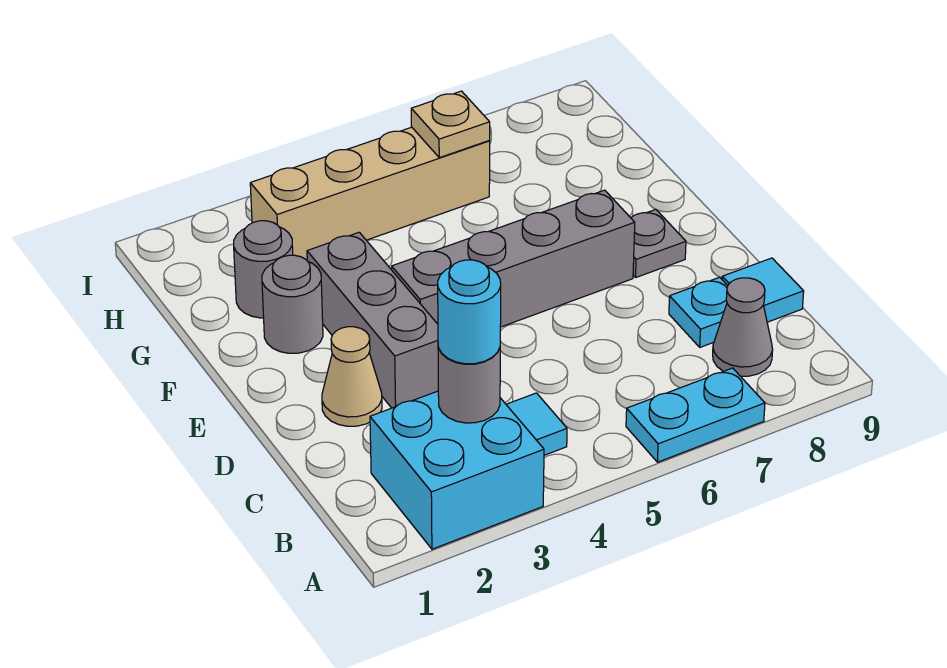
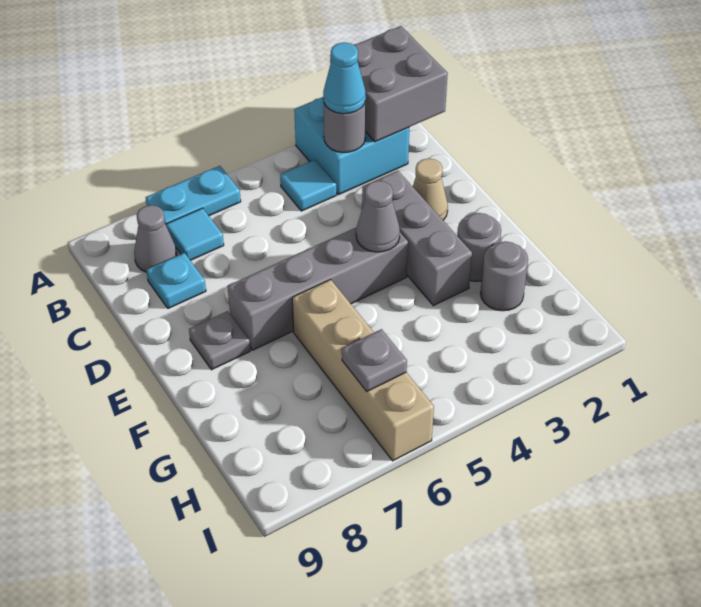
none -> grey 2x2 brick [330,26,448,142]
cyan 1x1 round brick [438,260,501,364] -> cyan 1x1 cone [323,42,366,114]
cyan 1x1 tile [722,258,804,322] -> cyan 1x1 tile moved to [166,208,224,260]
none -> grey 1x1 cone [356,181,400,252]
tan 1x4 brick [250,127,490,260] -> tan 1x4 brick turned to [292,280,434,461]
tan 1x1 plate [411,91,490,158] -> grey 1x1 plate [342,329,407,391]

